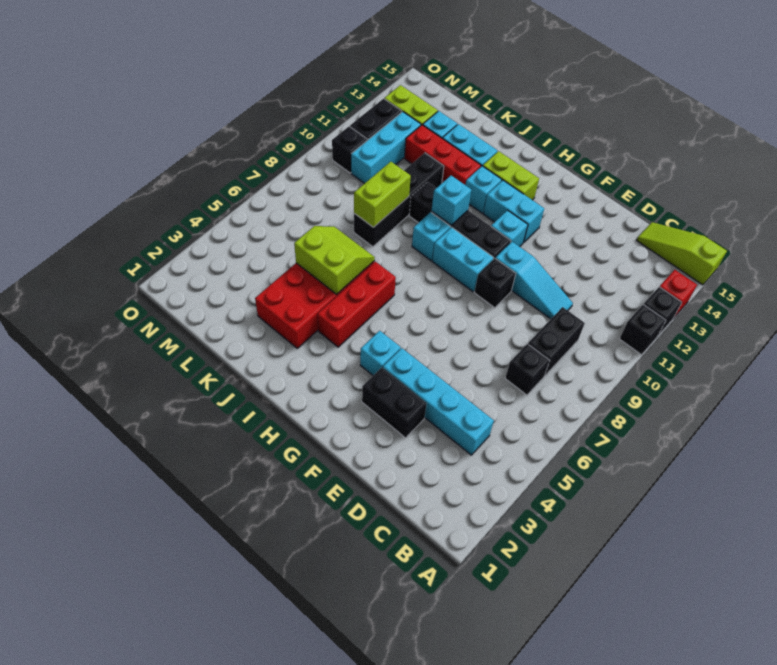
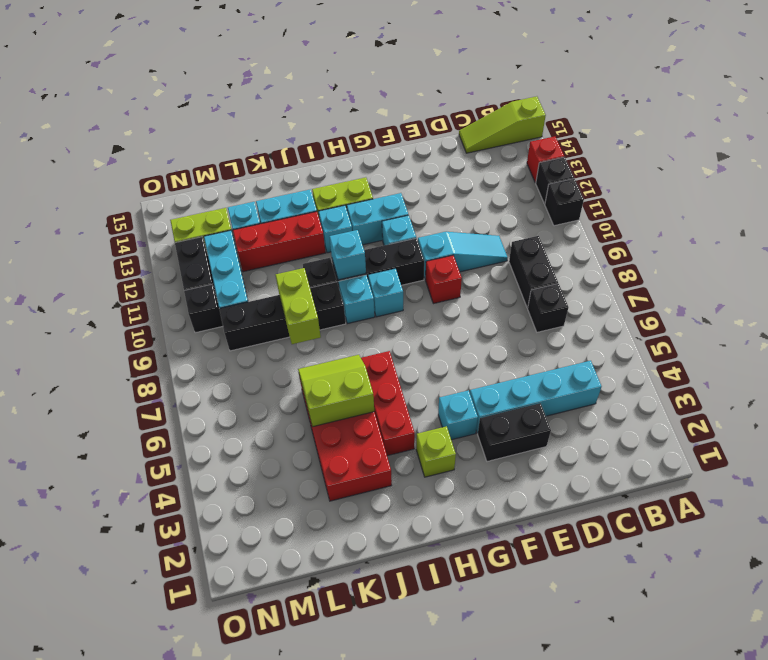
black 1x1 brick [474,258,516,308] -> red 1x1 brick [425,255,462,304]
cyan 1x2 brick [432,227,494,292] -> cyan 1x1 brick [368,268,403,317]
none -> lime 1x1 brick [416,426,456,477]
black 1x4 brick [354,153,444,247] -> black 1x4 brick turned to [219,282,346,351]

